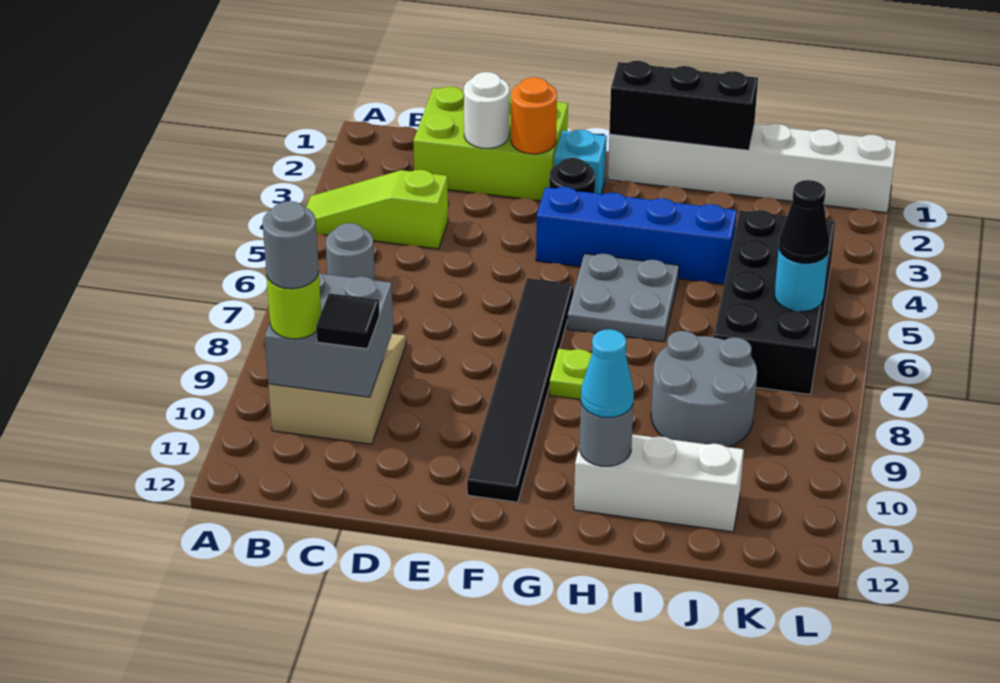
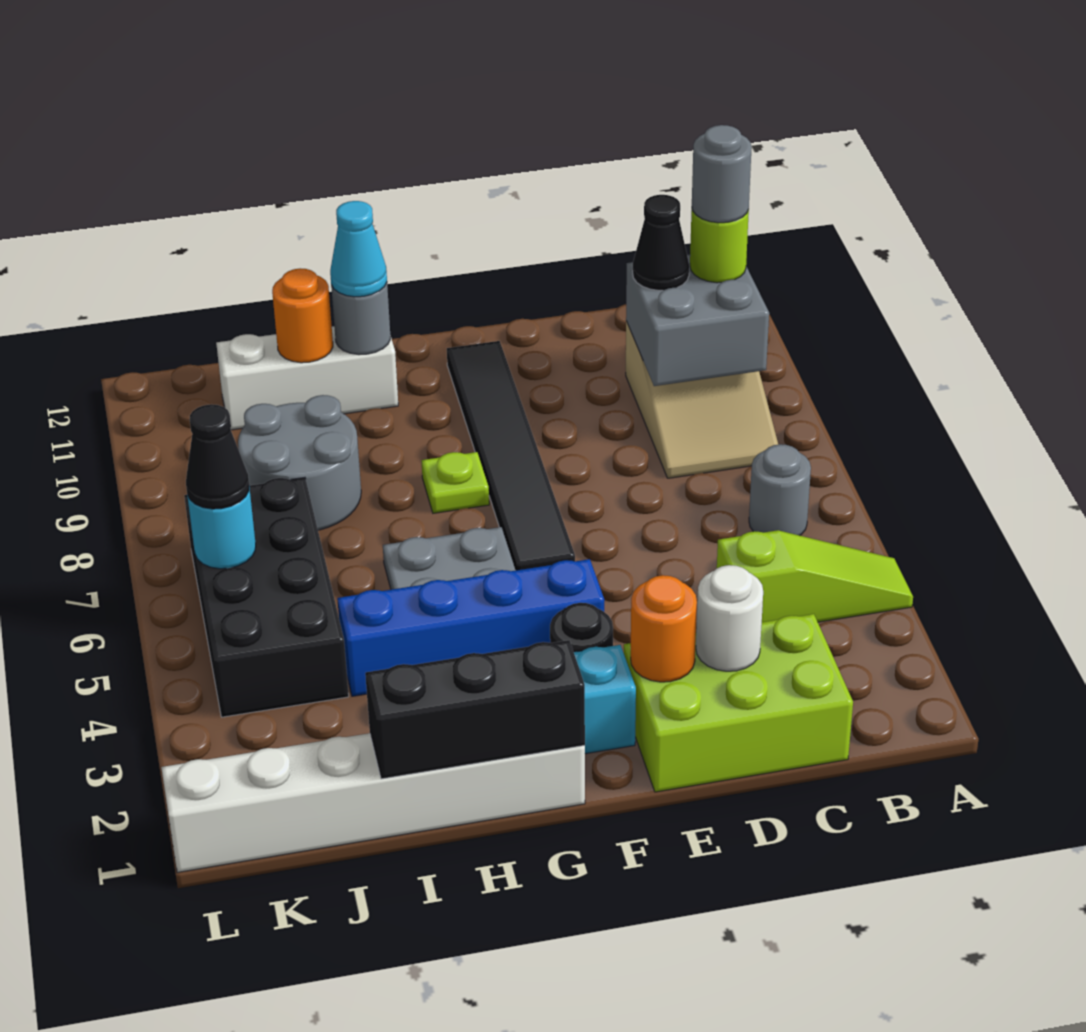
black 1x1 tile [316,293,380,349] -> black 1x1 cone [633,195,689,290]
none -> orange 1x1 round brick [272,268,333,363]

